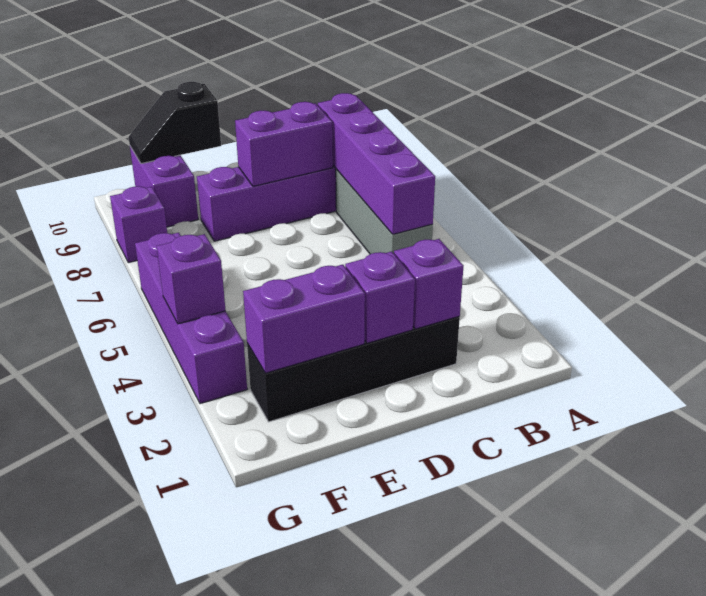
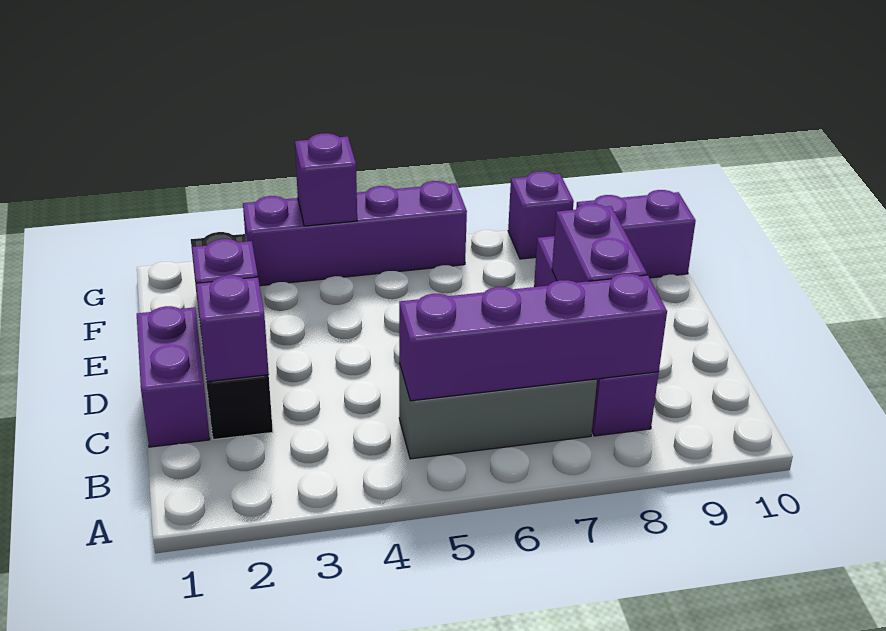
purple 1x2 brick [243,265,365,373] -> purple 1x2 brick moved to [137,306,210,447]
black 1x2 slope [129,82,221,164] -> none

